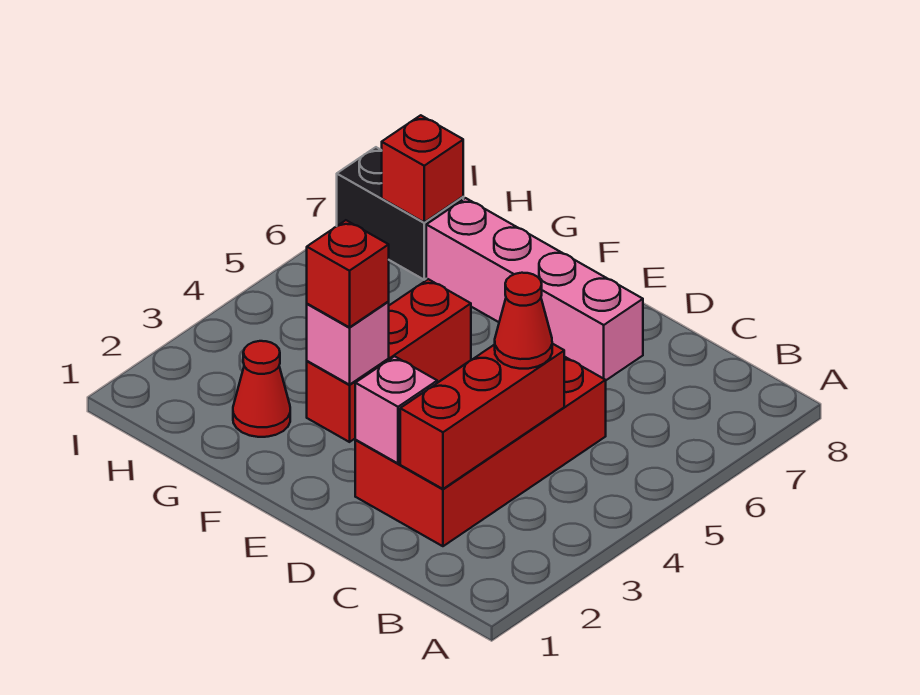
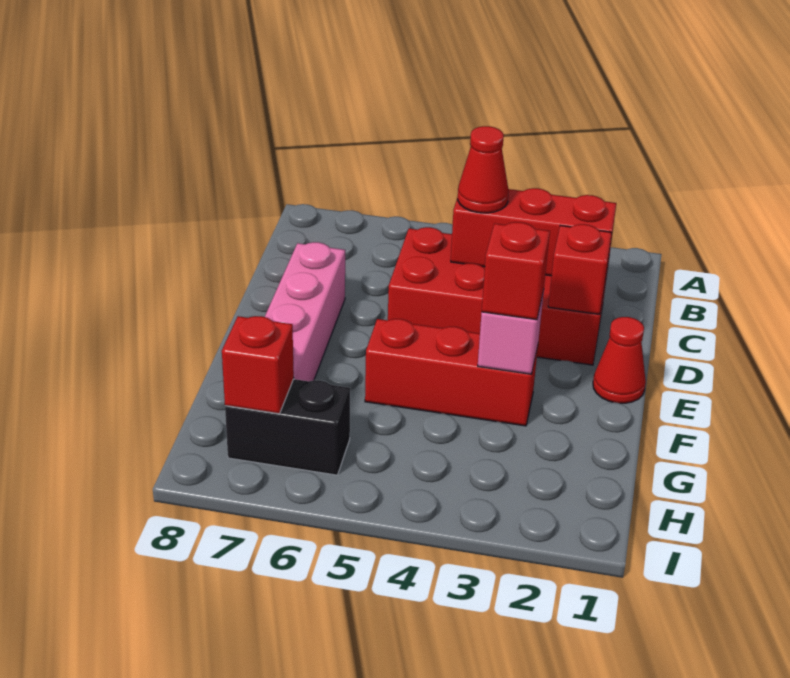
pink 1x1 brick [355,356,437,463] -> red 1x1 brick [548,224,612,314]
red 1x1 cone [233,341,290,437] -> red 1x1 cone moved to [593,317,646,403]
black 1x2 brick [337,147,463,280] -> black 1x2 brick turned to [225,379,350,475]

